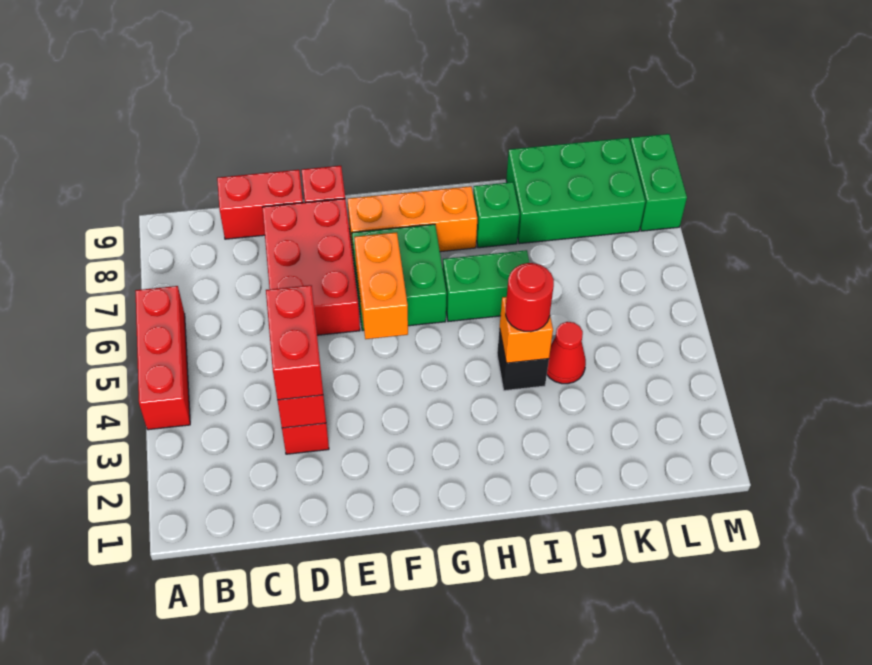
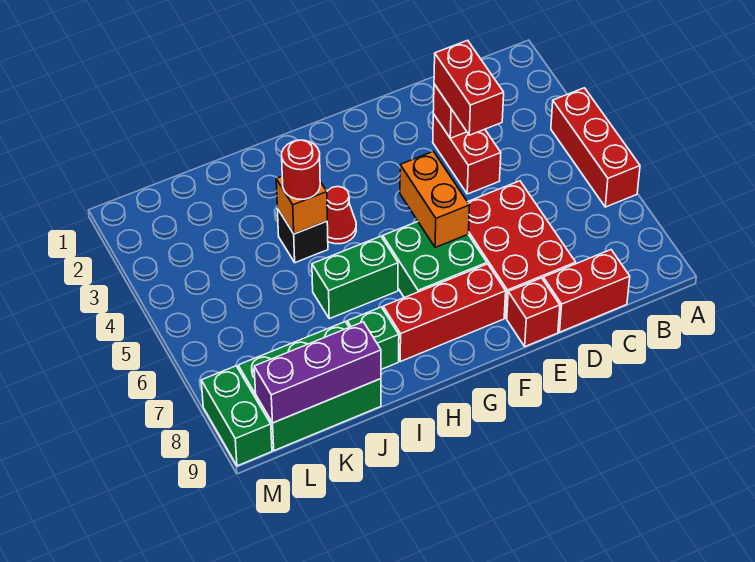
orange 1x3 brick [348,186,477,254] -> red 1x3 brick [383,264,506,362]
red 1x1 cone [547,322,586,384] -> red 1x1 cone moved to [327,187,356,244]
none -> purple 1x3 brick [254,322,381,423]

